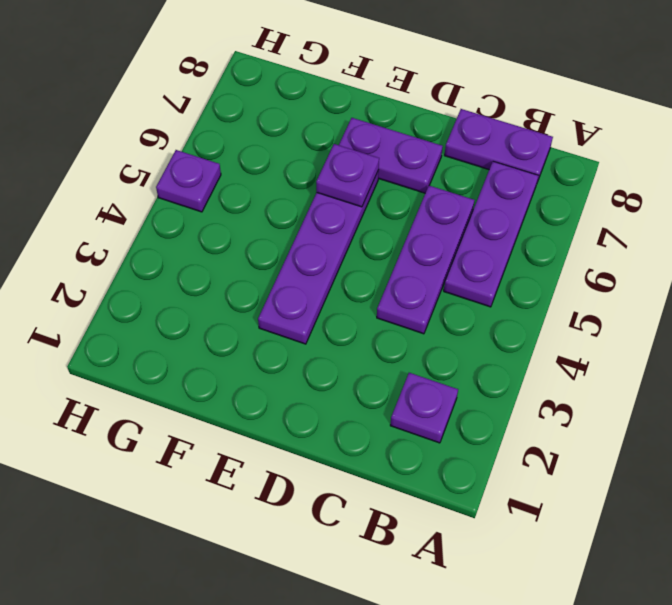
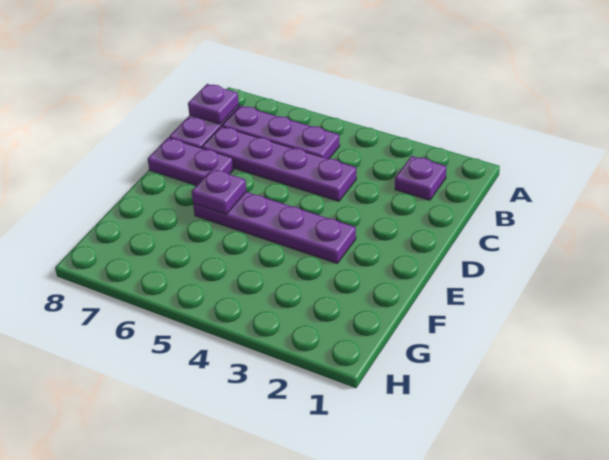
purple 1x3 plate [377,186,475,334] -> purple 1x4 plate [202,126,356,201]
purple 1x2 plate [339,118,443,193] -> purple 1x2 plate turned to [148,138,234,186]
purple 1x1 plate [156,150,221,212] -> purple 1x1 plate moved to [188,84,239,124]

